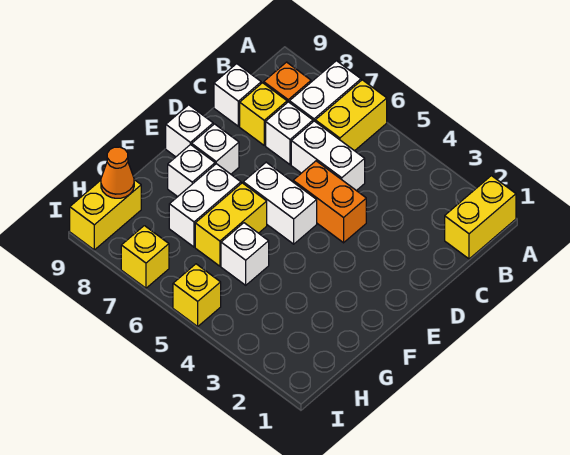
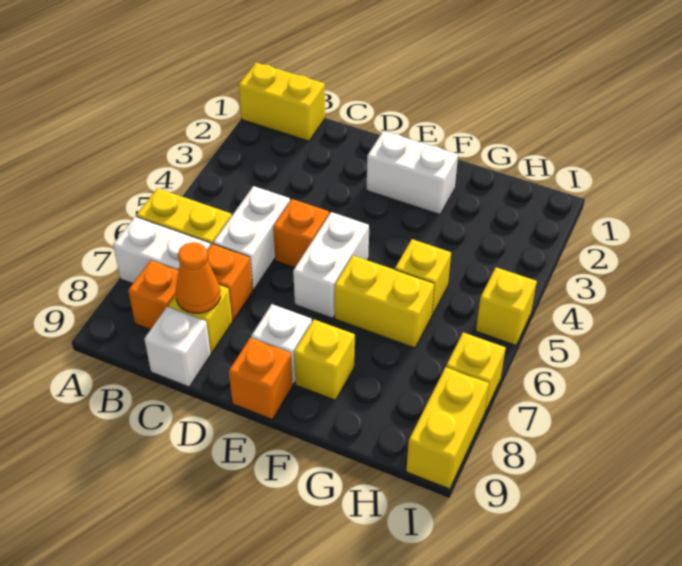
white 1x1 brick [266,102,313,165] -> orange 1x1 brick [207,244,253,321]
orange 1x2 brick [293,161,366,243] -> orange 1x1 brick [273,199,329,268]
white 1x1 brick [166,105,213,157] -> orange 1x1 brick [229,338,293,420]
white 1x2 brick [169,164,241,247] -> white 1x2 brick moved to [367,131,458,214]
white 1x1 brick [168,144,215,197] -> yellow 1x1 brick [294,320,355,400]
white 1x1 brick [221,223,269,285] -> yellow 1x1 brick [395,239,451,315]
yellow 1x2 brick [70,180,141,250] -> yellow 1x2 brick turned to [406,367,489,489]
orange 1x1 cone [101,147,134,198] -> orange 1x1 cone moved to [176,242,220,313]

